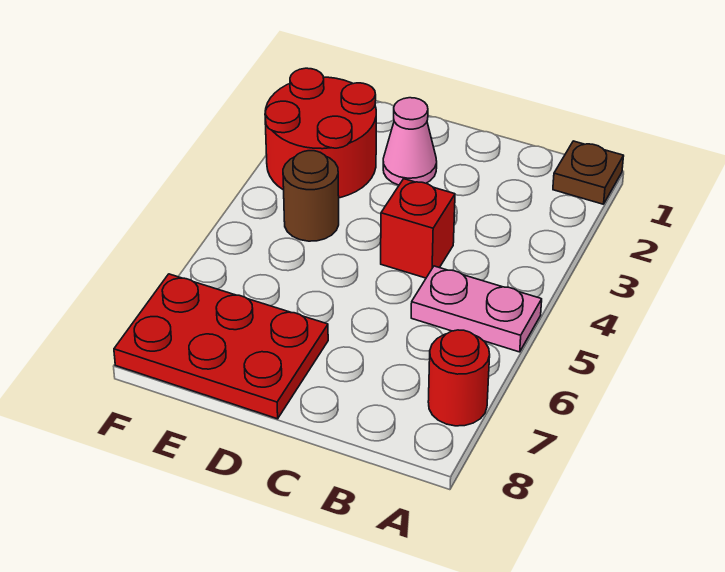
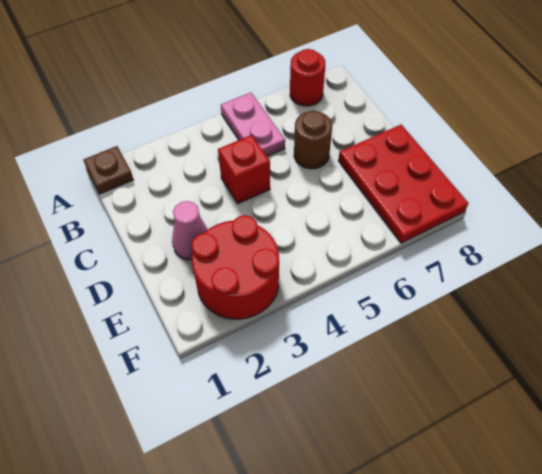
brown 1x1 round brick [283,151,339,241] -> brown 1x1 round brick moved to [294,111,332,169]

